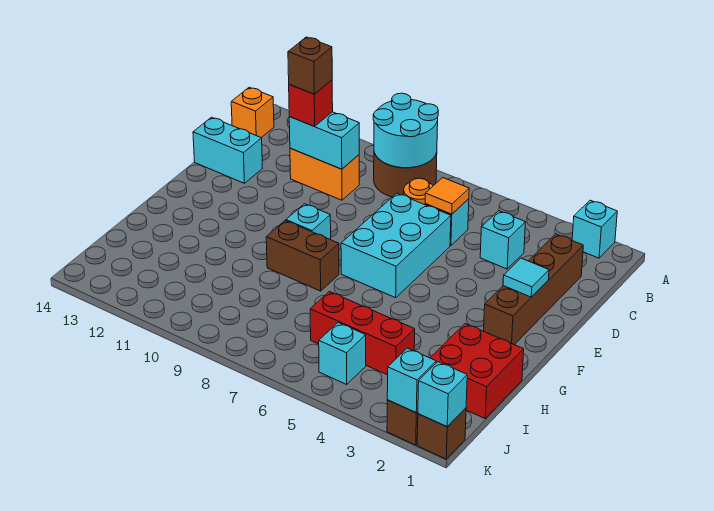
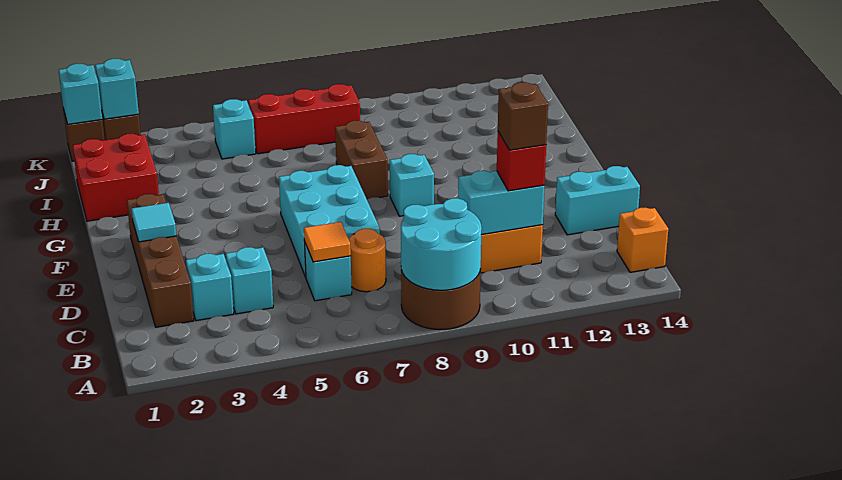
cyan 1x1 brick [572,200,617,258] -> cyan 1x1 brick moved to [186,254,234,321]
brown 1x2 brick [266,221,339,291] -> brown 1x2 brick turned to [335,121,388,199]
red 1x3 brick [310,292,415,375] -> red 1x3 brick moved to [248,84,360,154]

